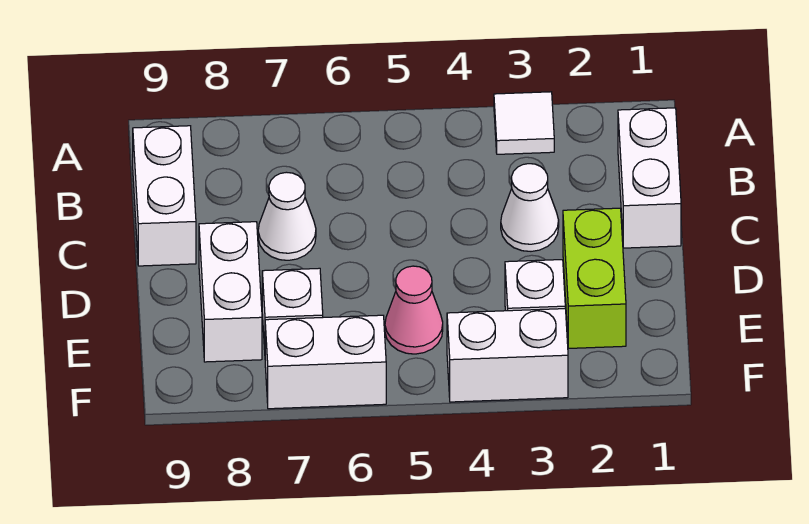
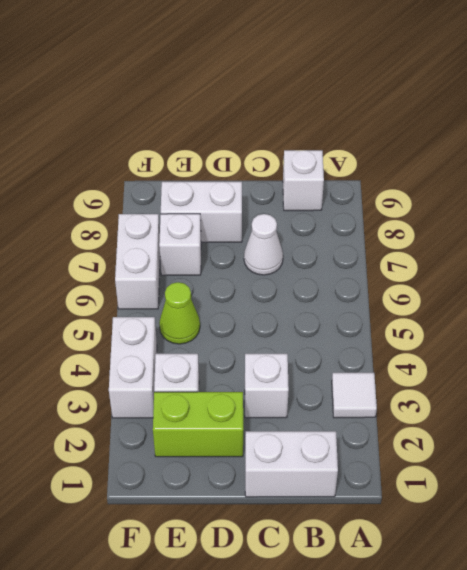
white 1x2 brick [133,126,196,266] -> white 1x1 brick [283,150,324,211]
white 1x1 cone [501,164,559,251] -> white 1x1 brick [245,354,289,418]
pink 1x1 cone [385,266,443,354] -> lime 1x1 cone [159,282,200,344]

